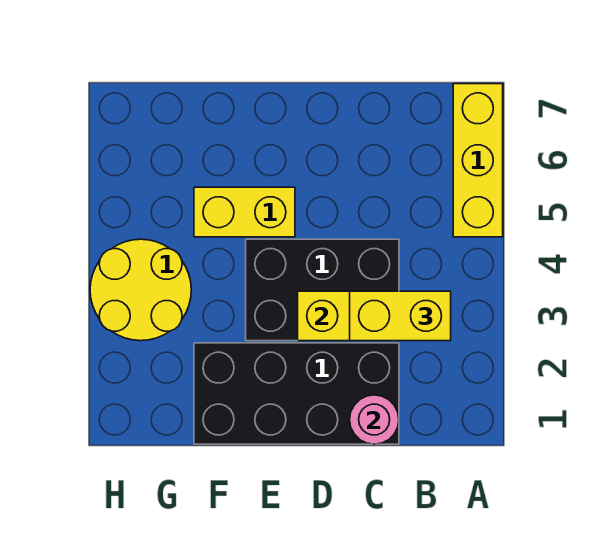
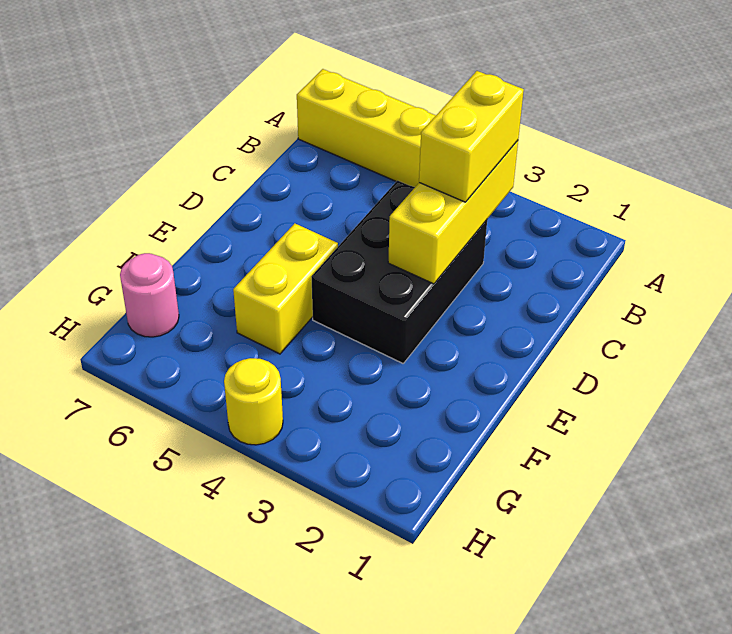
black 2x4 brick [194,343,399,444] -> none
pink 1x1 round brick [350,395,399,444] -> pink 1x1 round brick moved to [120,253,179,337]
yellow 2x2 round brick [90,239,191,341] -> yellow 1x1 round brick [224,358,283,445]

